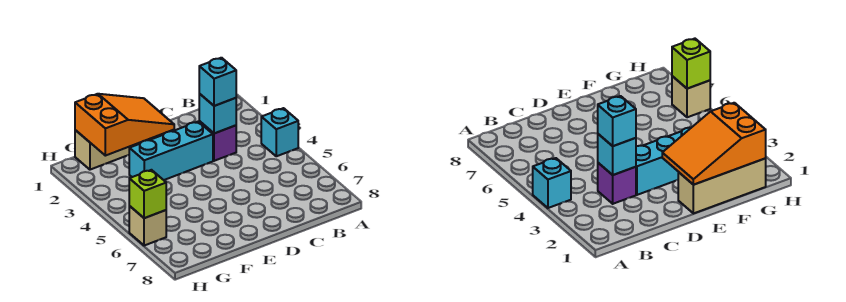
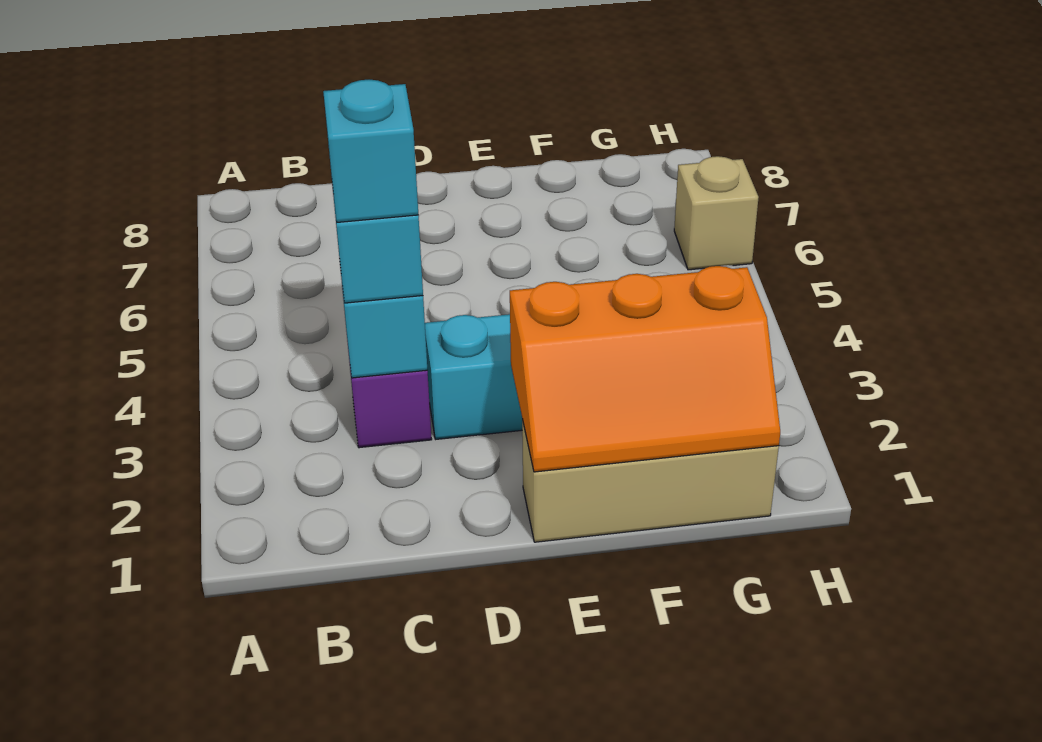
cyan 1x1 brick [261,108,298,156] -> cyan 1x1 brick moved to [323,80,418,222]
orange 2x3 slope [75,94,174,156] -> orange 2x3 slope turned to [510,266,780,472]
lime 1x1 brick [129,170,166,218] -> none

